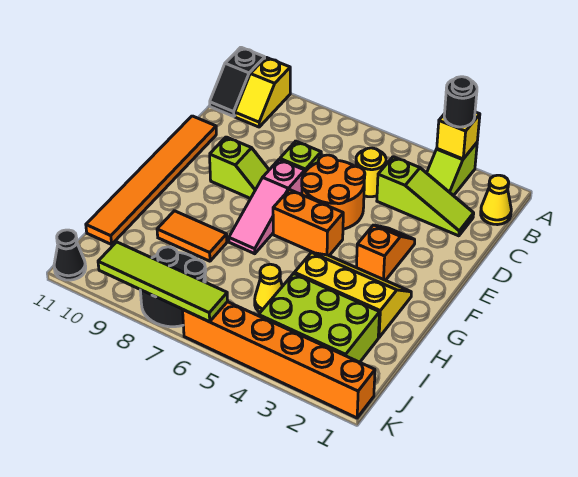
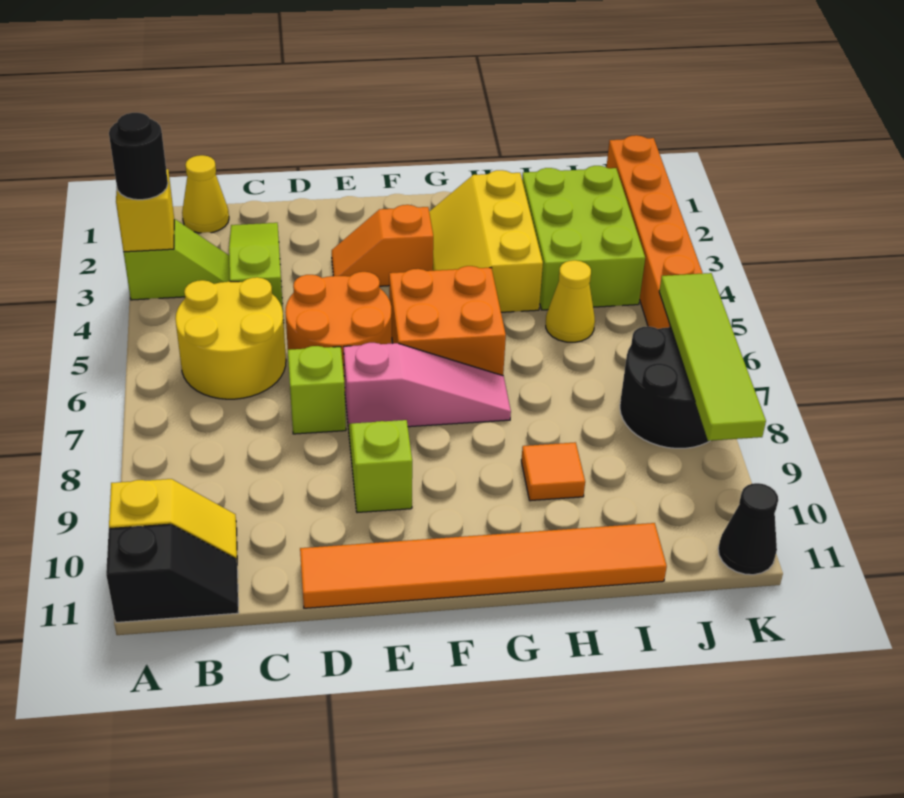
yellow 1x1 round brick [356,148,386,197] -> yellow 2x2 round brick [175,277,286,399]
orange 1x2 brick [273,190,343,256] -> orange 2x2 brick [389,266,506,376]
orange 1x2 tile [157,211,227,261] -> orange 1x1 tile [521,442,585,501]

